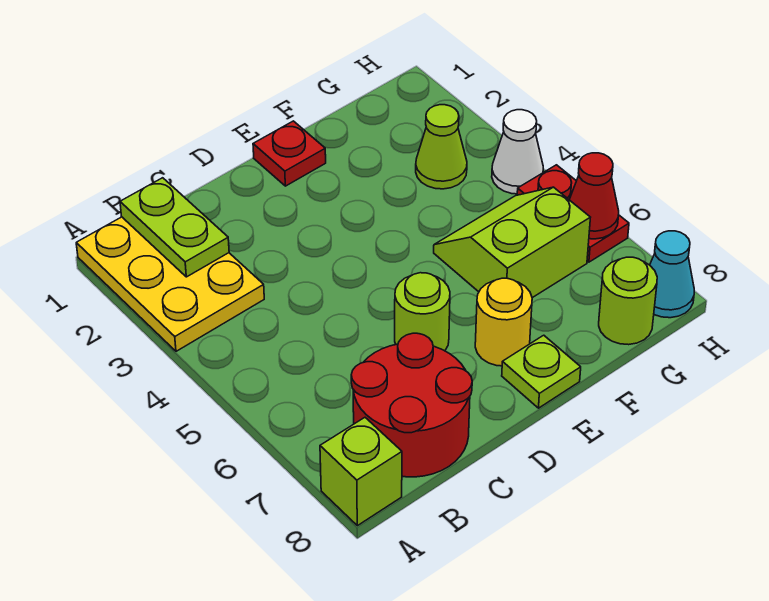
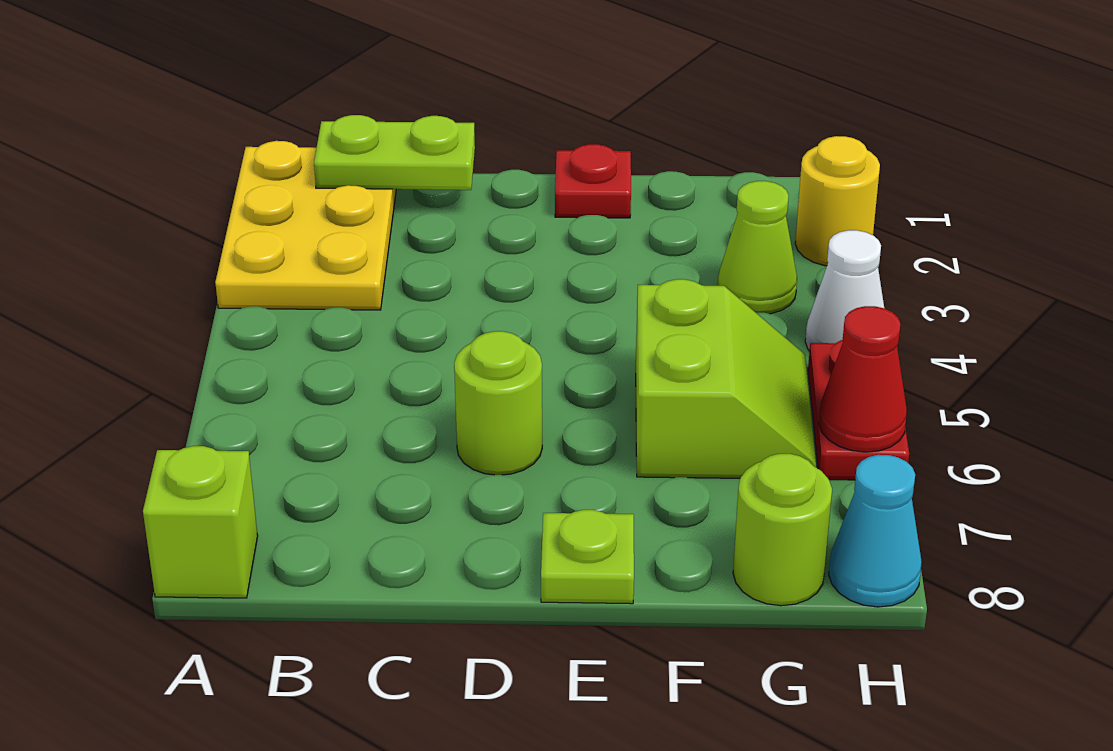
lime 1x2 plate [120,178,229,277] -> lime 1x2 plate turned to [314,115,475,190]
red 2x2 round brick [351,333,472,477] -> none
yellow 1x1 round brick [475,278,532,366] -> yellow 1x1 round brick moved to [795,136,880,266]
lime 2x2 slope [434,187,590,298] -> lime 2x2 slope turned to [636,279,816,478]

